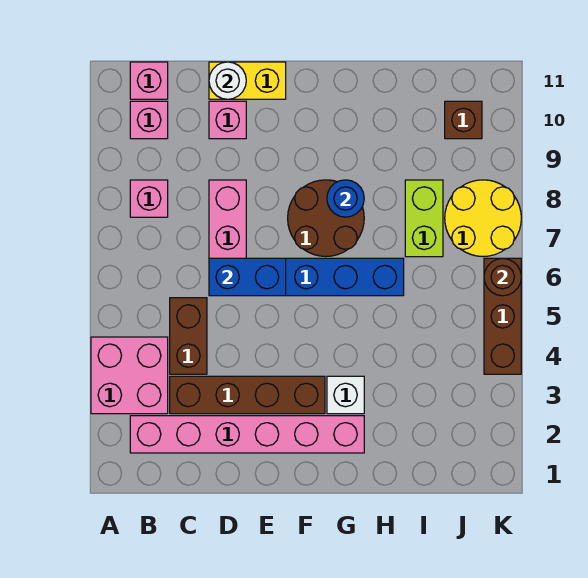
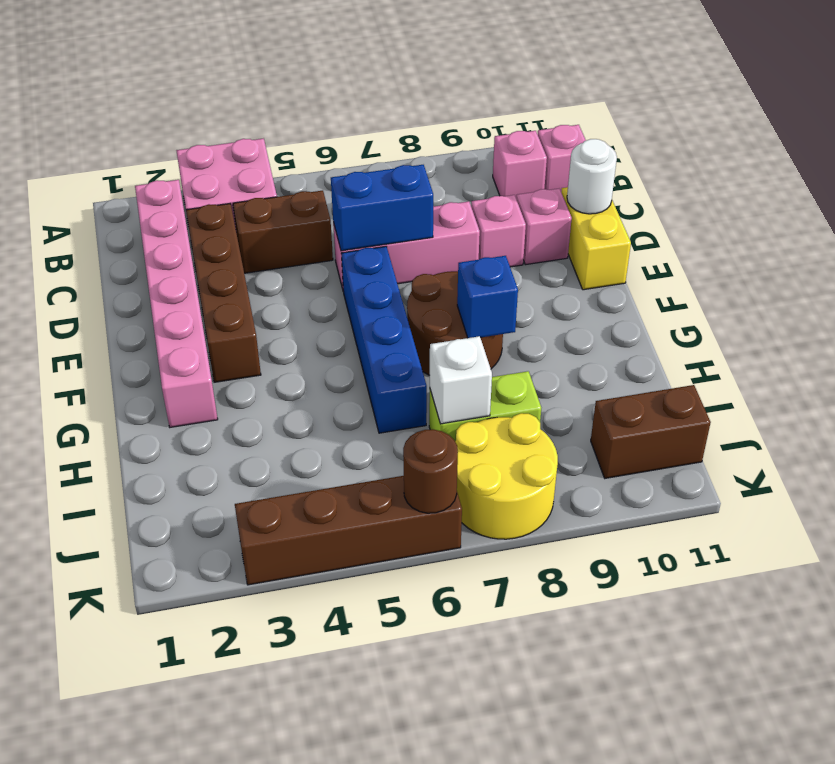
pink 1x1 brick [130,180,168,217] -> pink 1x1 brick moved to [471,195,526,267]
blue 1x2 brick [209,258,286,296] -> blue 1x2 brick turned to [331,165,433,251]
white 1x1 brick [327,376,364,414] -> white 1x1 brick moved to [430,336,492,424]
blue 1x1 round brick [327,180,364,217] -> blue 1x1 brick [457,256,518,338]
brown 1x1 brick [445,101,482,139] -> brown 1x2 brick [591,385,711,478]
brown 1x3 brick [484,258,521,374] -> brown 1x4 brick [235,476,462,585]

